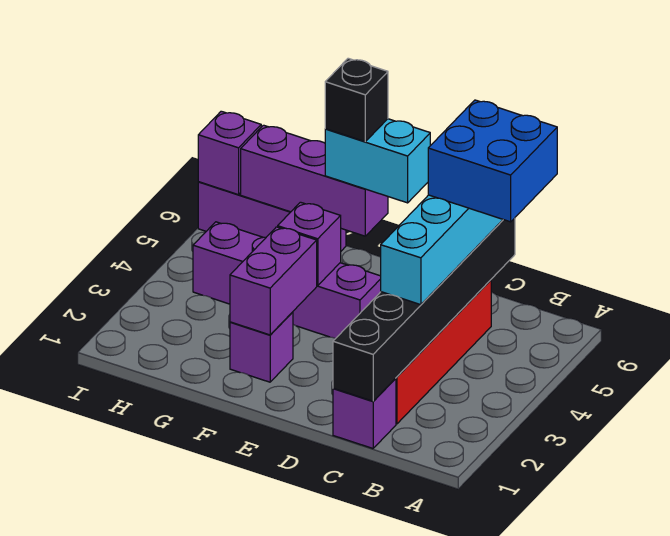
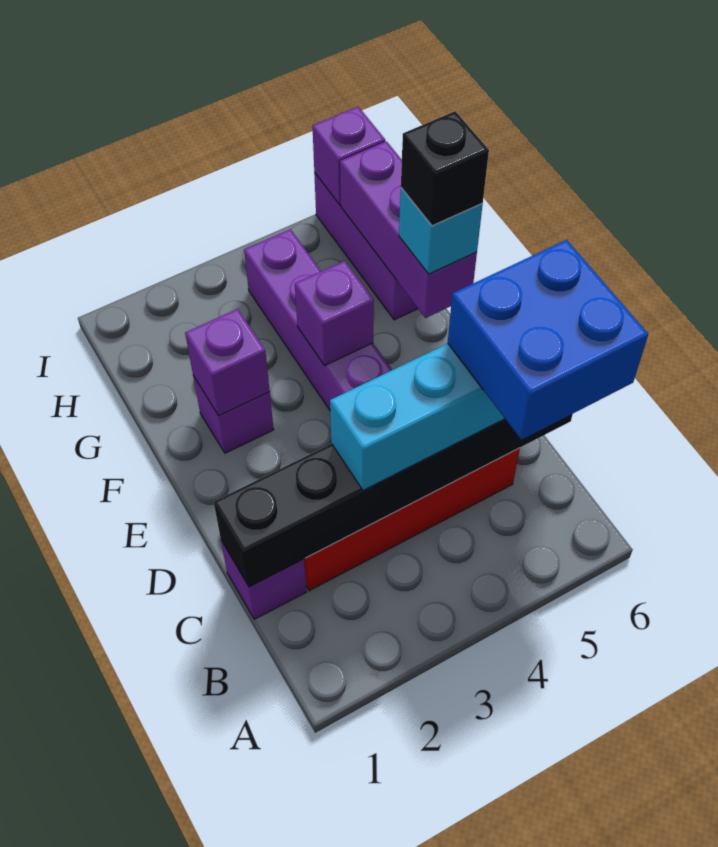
cyan 1x2 brick [325,119,430,203] -> cyan 1x1 brick [399,188,483,274]
purple 1x2 brick [230,227,317,335] -> purple 1x1 brick [185,309,270,416]

